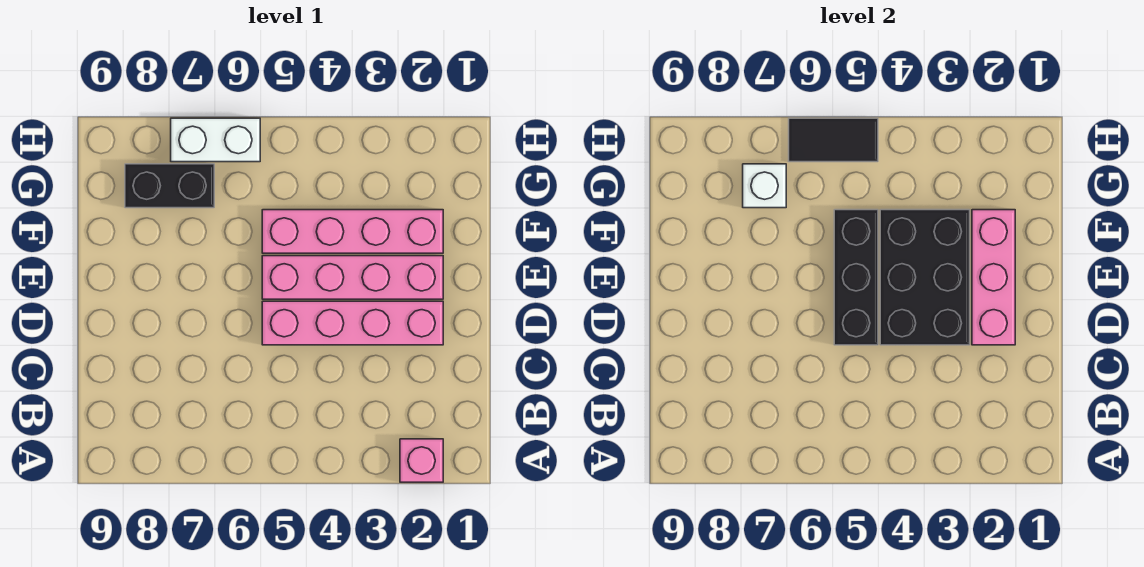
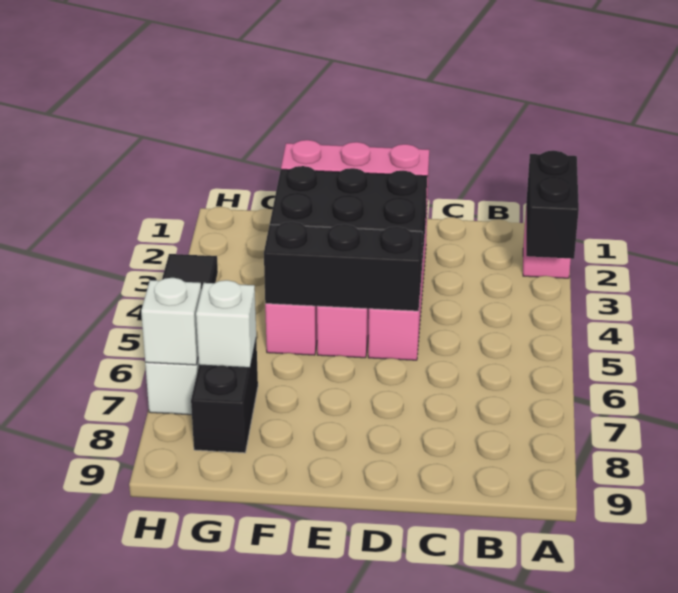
none -> black 1x2 brick [526,151,579,259]
none -> white 1x1 brick [141,278,201,365]

